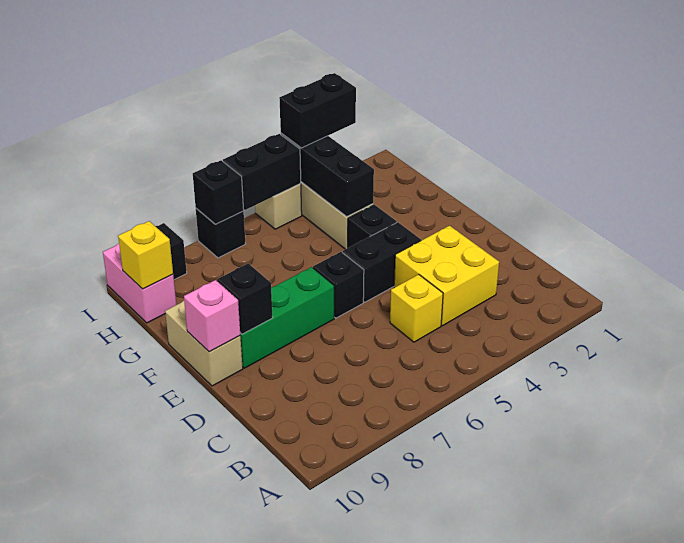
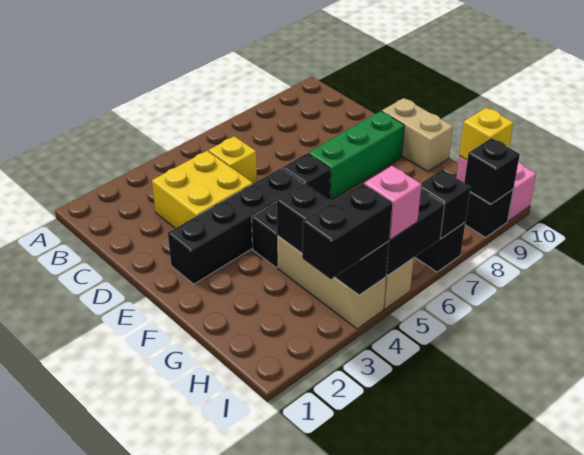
black 1x2 brick [343,222,421,302] -> black 1x4 brick [168,168,304,284]
black 1x1 brick [217,264,273,334] -> black 1x1 brick moved to [464,138,520,204]
pink 1x1 brick [184,280,240,352] -> pink 1x1 brick moved to [364,166,422,239]

